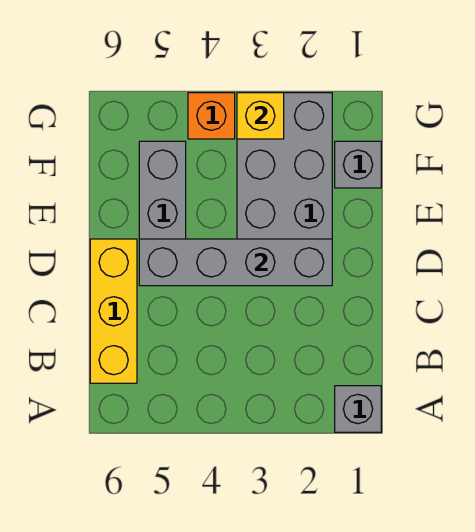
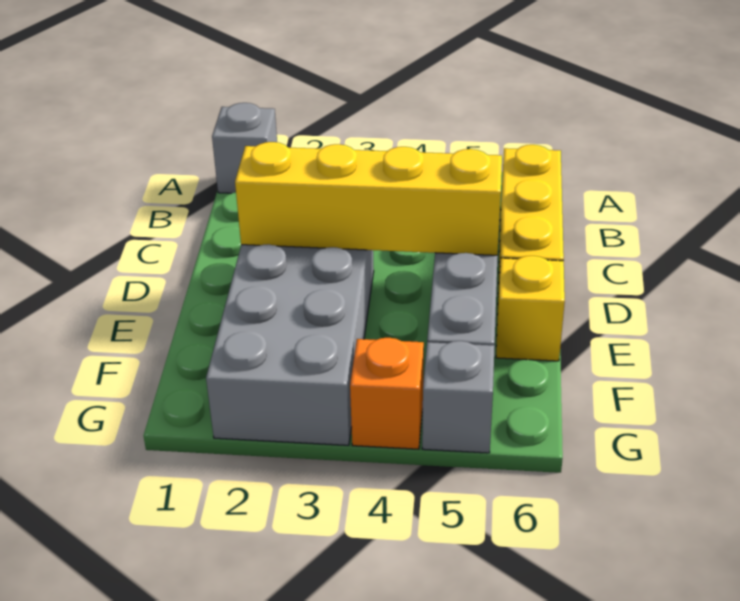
grey 1x4 brick [139,239,332,286] -> yellow 1x4 brick [235,142,502,255]
grey 1x1 brick [335,141,381,188] -> grey 1x1 brick moved to [422,341,495,453]
yellow 1x1 brick [237,93,284,139] -> yellow 1x1 brick moved to [496,256,565,361]

